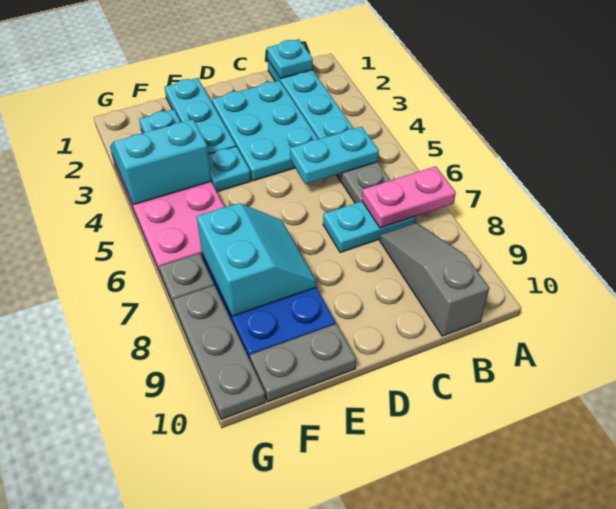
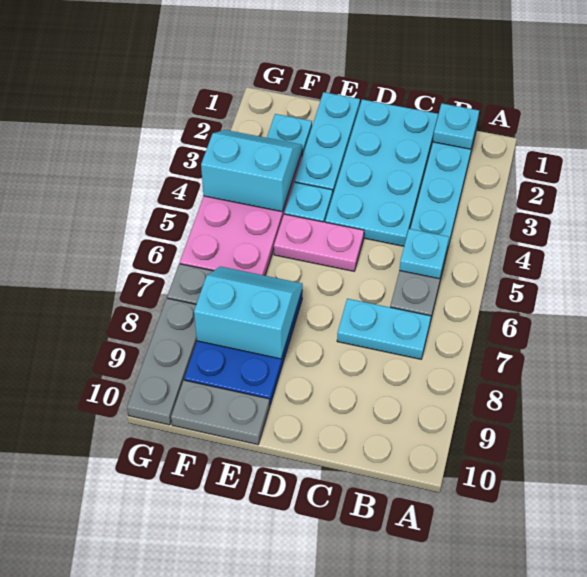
pink 1x2 plate [362,166,456,228] -> pink 1x2 plate moved to [274,214,364,271]
cyan 1x2 plate [290,127,379,184] -> cyan 1x1 plate [399,229,449,279]
grey 1x3 slope [380,223,489,336] -> none
cyan 2x3 plate [212,81,318,181] -> cyan 2x4 plate [325,99,438,246]
cyan 2x2 slope [197,203,316,316] -> cyan 2x2 slope turned to [194,267,303,359]

